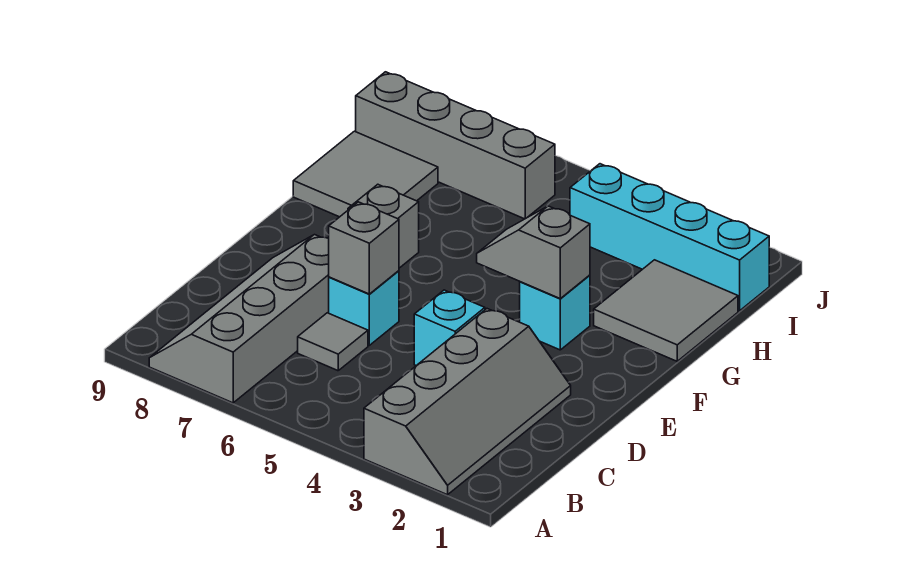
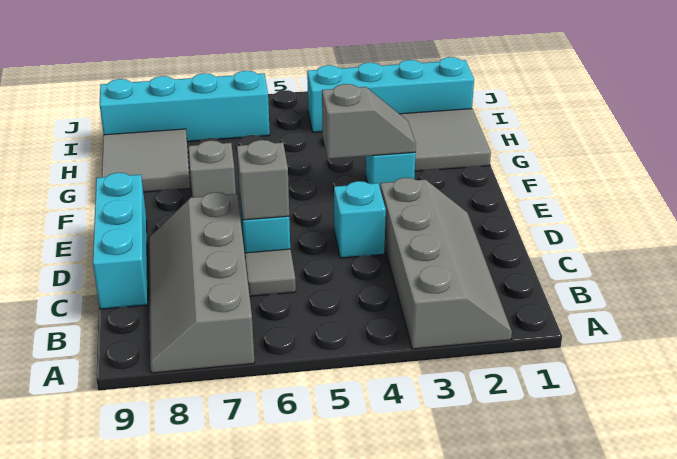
none -> cyan 1x3 brick [93,173,148,309]
grey 1x2 slope [477,206,590,298] -> grey 1x2 slope turned to [322,84,416,159]
grey 1x4 brick [356,72,555,219] -> cyan 1x4 brick [100,71,270,141]

